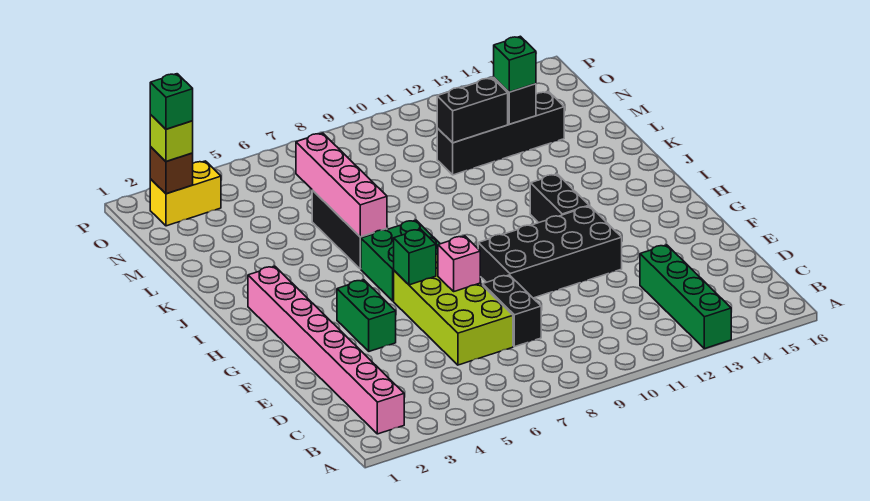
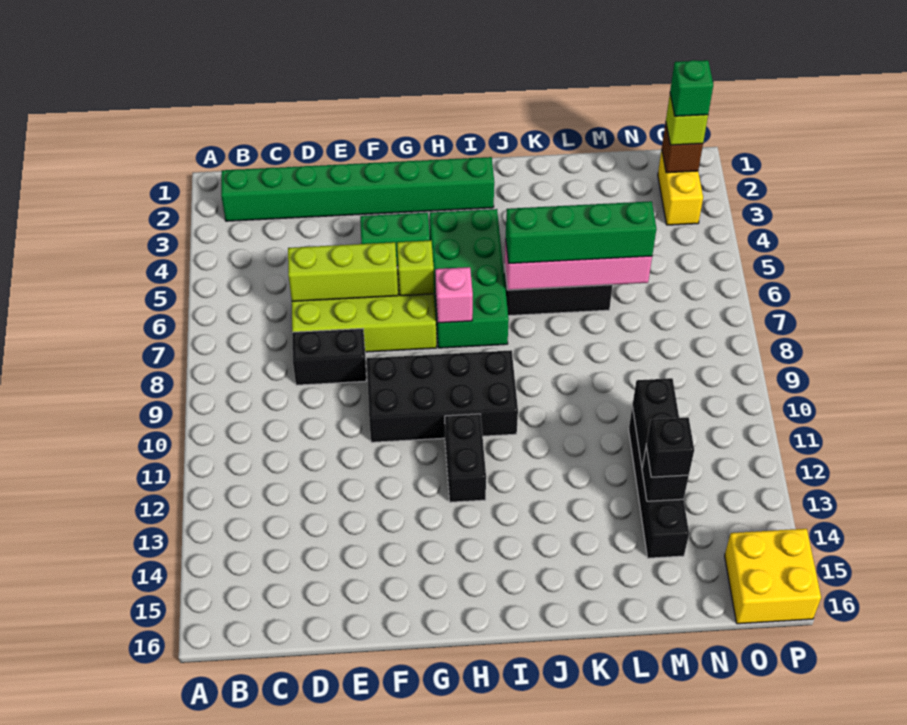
green 1x4 brick [640,245,731,349] -> green 1x4 brick moved to [506,201,656,264]
pink 1x8 brick [248,266,404,434] -> green 1x8 brick [221,157,494,221]
none -> lime 1x3 brick [288,242,398,301]
pink 1x1 brick [438,236,480,291] -> pink 1x1 brick moved to [435,267,473,323]
black 2x4 brick [478,206,622,298] -> black 2x4 brick turned to [367,350,518,442]
green 1x1 brick [394,229,436,285] -> lime 1x1 brick [397,240,434,296]
green 2x2 brick [361,220,440,301] -> green 2x4 brick [430,209,509,348]
black 1x2 brick [530,174,589,223] -> black 1x2 brick turned to [445,414,486,502]
green 1x1 brick [494,36,536,92] -> black 1x1 brick [646,417,694,477]
none -> yellow 2x2 brick [725,529,821,624]

